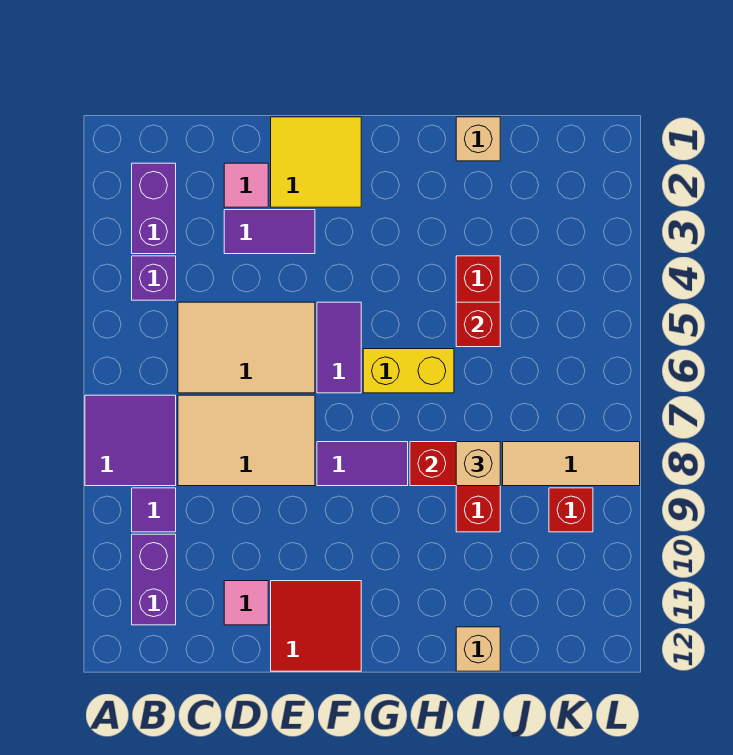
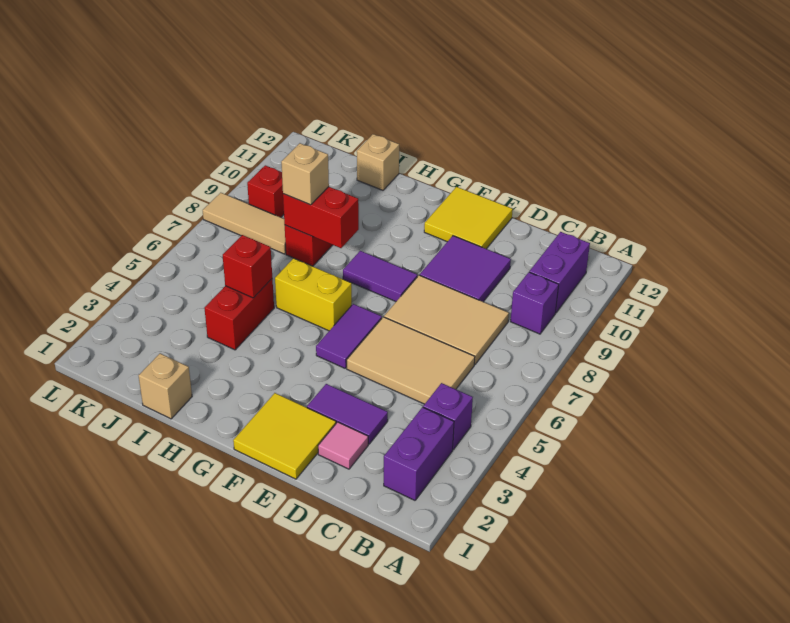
purple 2x2 tile [85,395,176,486] -> purple 2x2 tile moved to [420,236,511,302]
purple 1x1 tile [132,488,176,532] -> purple 1x1 brick [510,272,559,334]
pink 1x1 tile [224,581,268,625] -> none
red 2x2 tile [271,581,361,671] -> yellow 2x2 tile [424,187,513,249]

